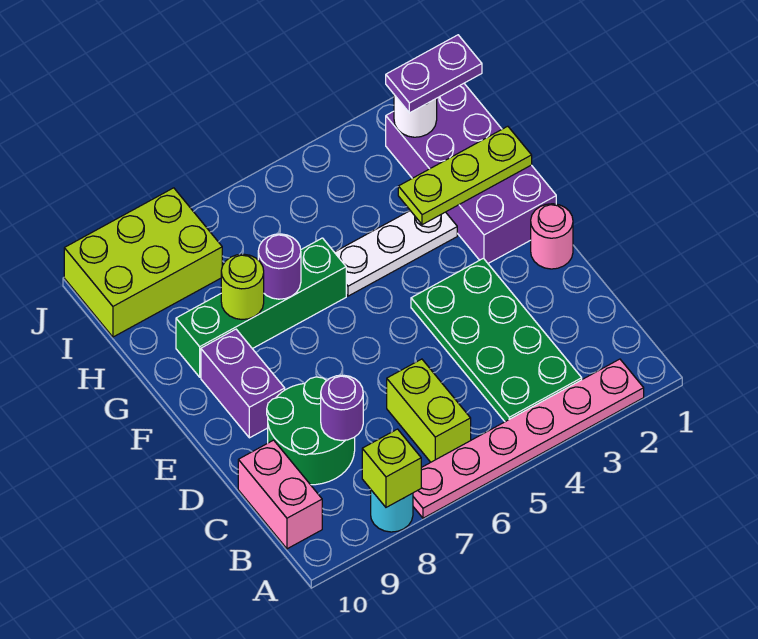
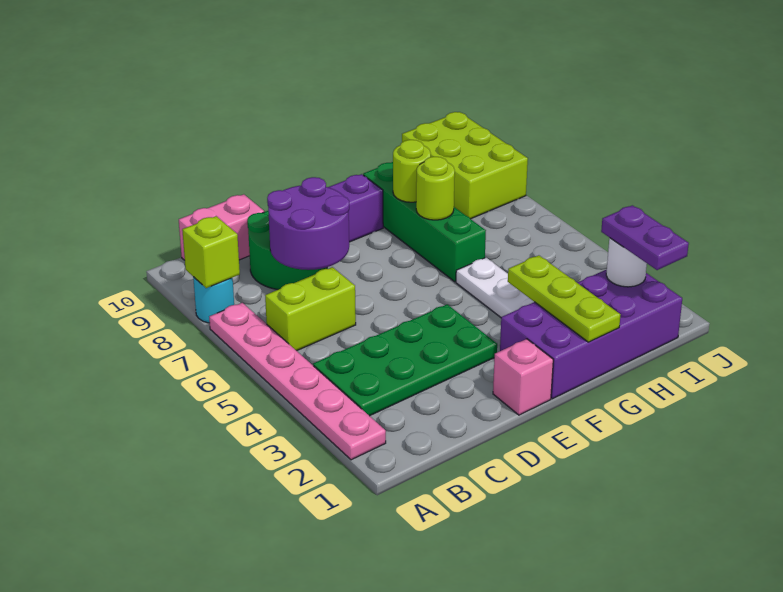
purple 1x1 round brick [321,375,363,441] -> purple 2x2 round brick [267,177,349,270]
pink 1x1 round brick [531,204,573,269] -> pink 1x1 brick [493,339,553,415]
purple 1x1 round brick [258,234,301,299] -> lime 1x1 round brick [416,157,455,220]

